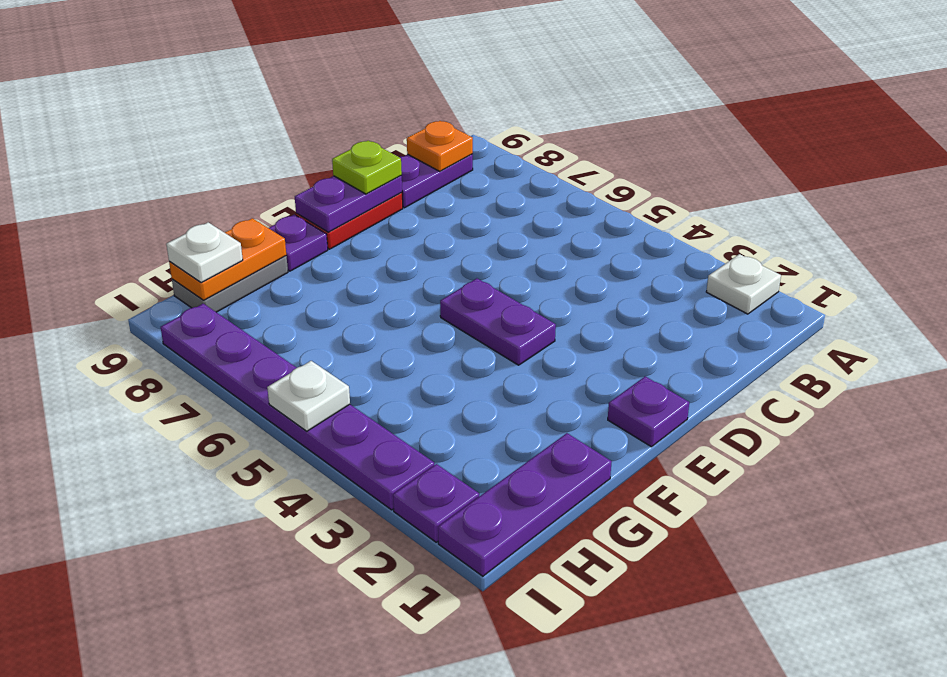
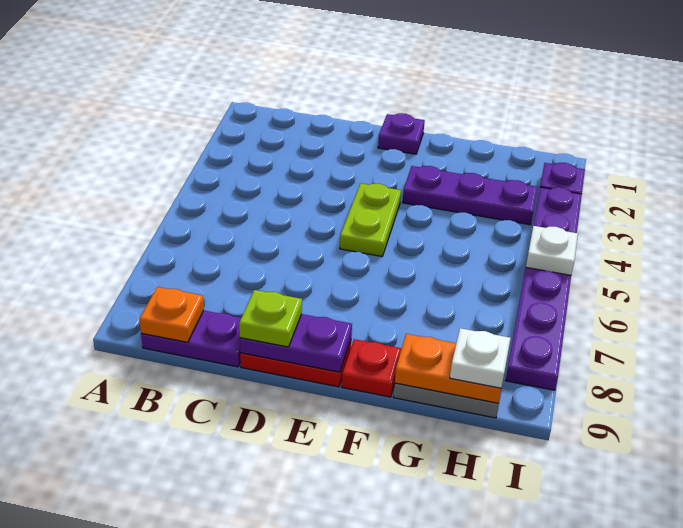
white 1x1 plate [706,254,781,314] -> none
purple 1x2 plate [440,278,556,365] -> lime 1x2 plate [340,183,401,256]
purple 1x1 plate [269,215,328,271] -> red 1x1 plate [342,339,402,397]
purple 1x3 plate [438,433,612,576] -> purple 1x3 plate moved to [403,166,538,225]

